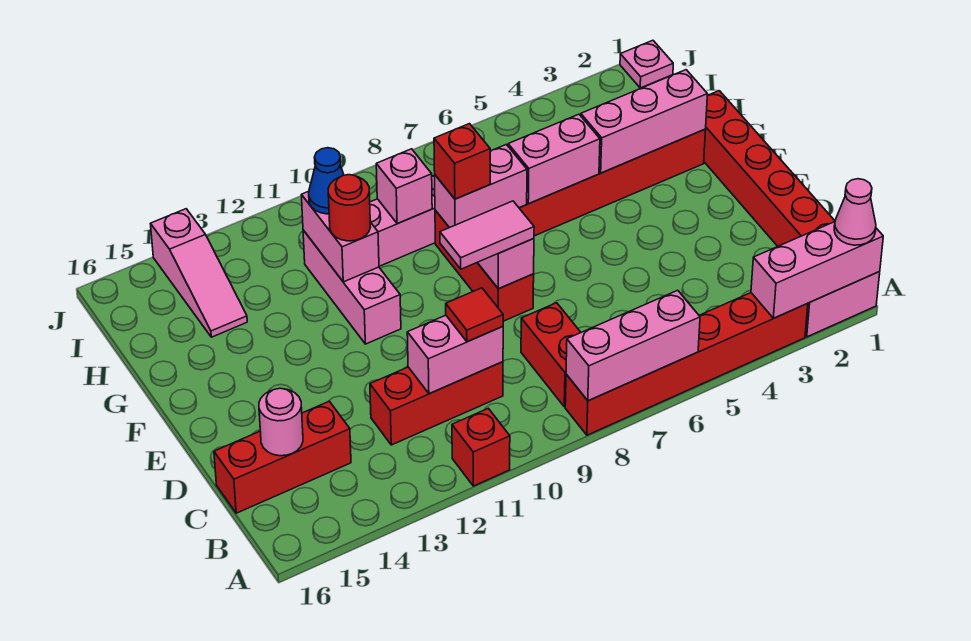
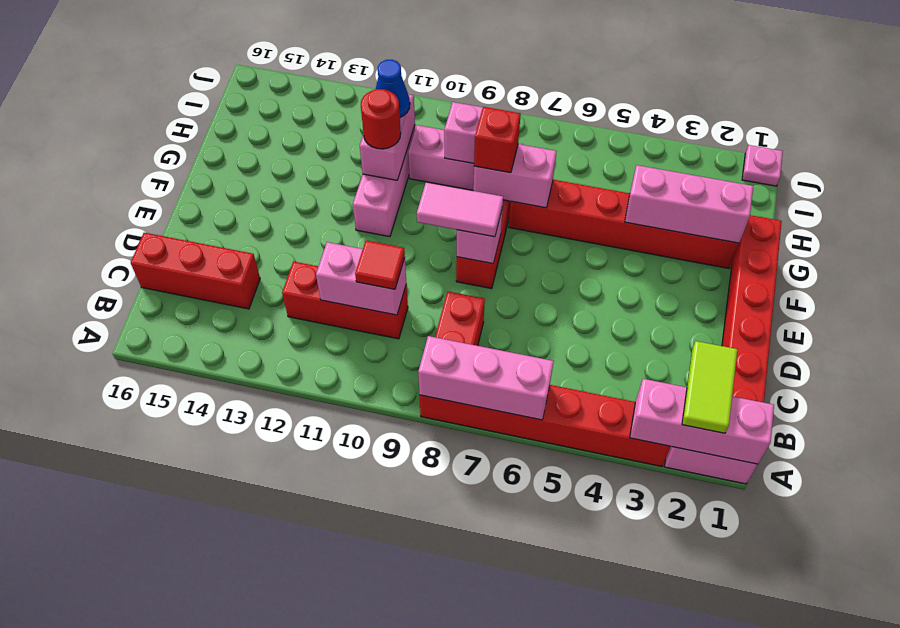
pink 1x1 cone [834,179,876,245] -> none
none -> lime 1x2 tile [682,341,737,433]
red 1x1 brick [452,408,510,486] -> none
pink 1x1 round brick [259,388,303,456] -> none
pink 1x2 brick [508,114,600,204] -> none
pink 1x3 slope [151,209,247,337] -> none

